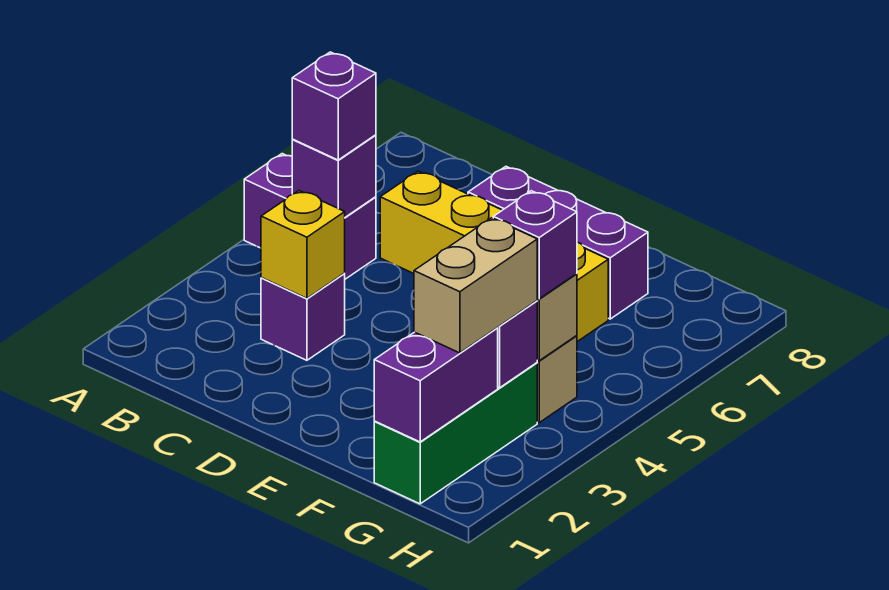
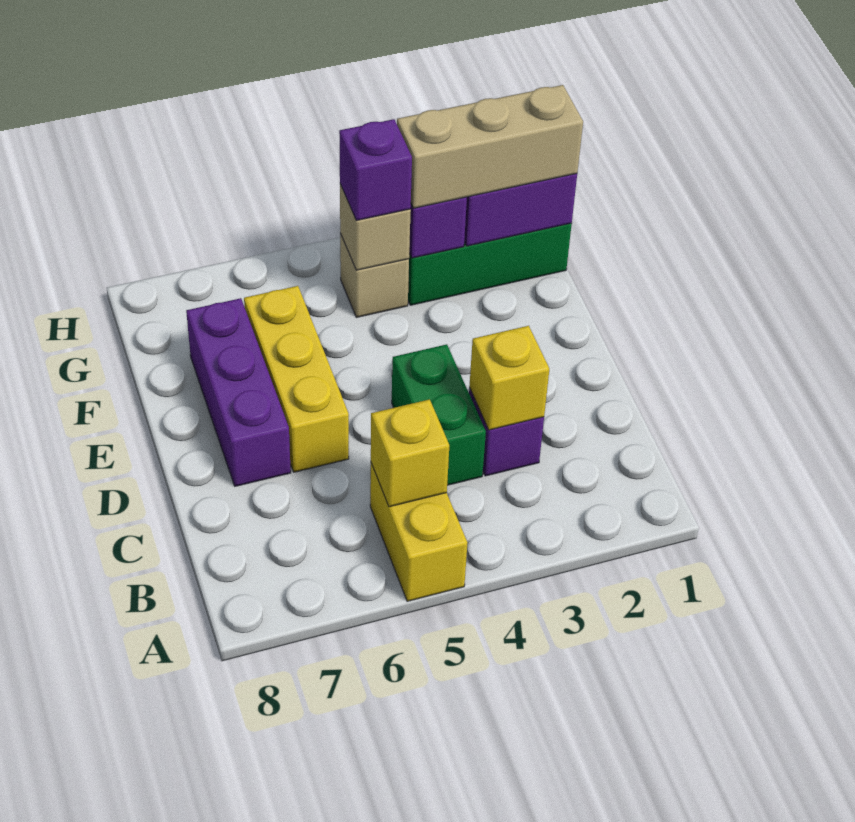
purple 1x2 brick [244,154,376,279] -> yellow 1x2 brick [370,463,467,601]
purple 1x1 brick [292,135,376,217] -> yellow 1x1 brick [371,399,449,507]
purple 1x1 brick [292,52,376,160] -> none
none -> green 1x2 brick [392,344,486,485]
yellow 1x4 brick [380,171,608,342] -> yellow 1x3 brick [244,286,349,472]
tan 1x2 brick [414,218,537,353] -> tan 1x3 brick [397,85,583,208]

